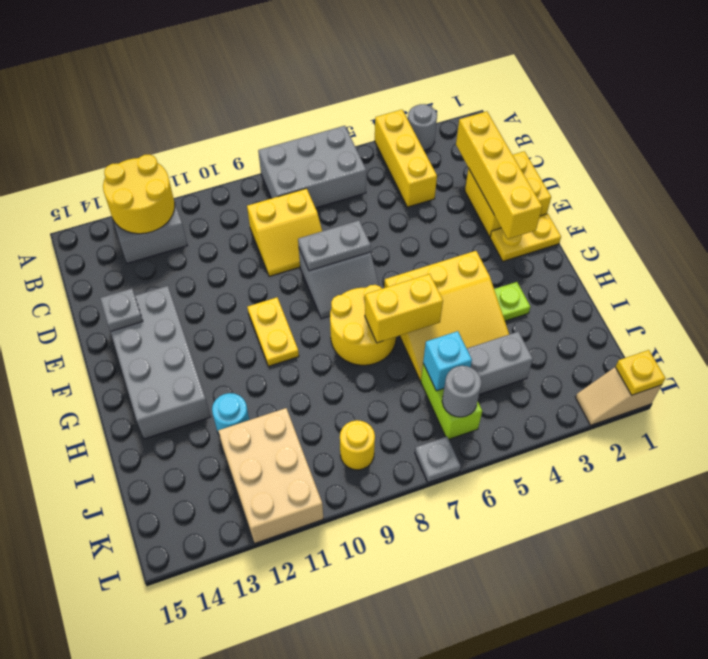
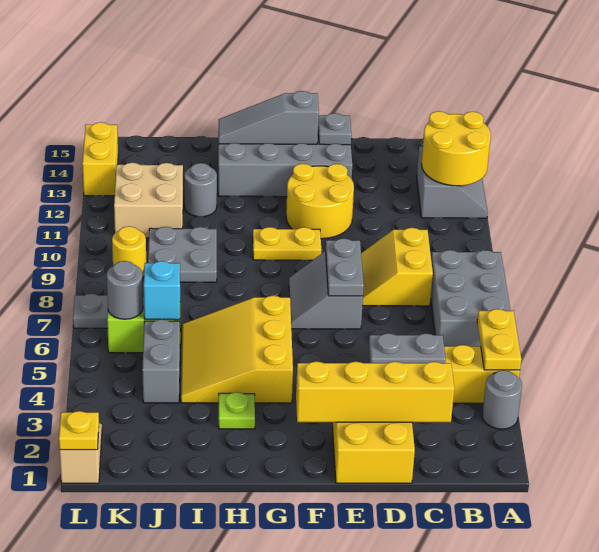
none -> grey 1x2 plate [369,333,446,363]
yellow 1x2 plate [490,214,561,261] -> yellow 1x2 plate moved to [477,309,521,370]
none -> grey 1x3 slope [219,91,319,144]
yellow 2x2 round brick [330,285,396,365] -> yellow 2x2 round brick moved to [286,164,354,239]
yellow 1x2 brick [365,274,443,343] -> yellow 1x2 brick moved to [82,122,118,196]
none -> grey 2x2 plate [148,227,217,282]
cyan 1x1 round brick [212,393,249,436] -> grey 1x1 round brick [184,163,217,217]
tan 2x3 brick [218,408,323,543] -> tan 2x2 brick [114,163,183,238]

